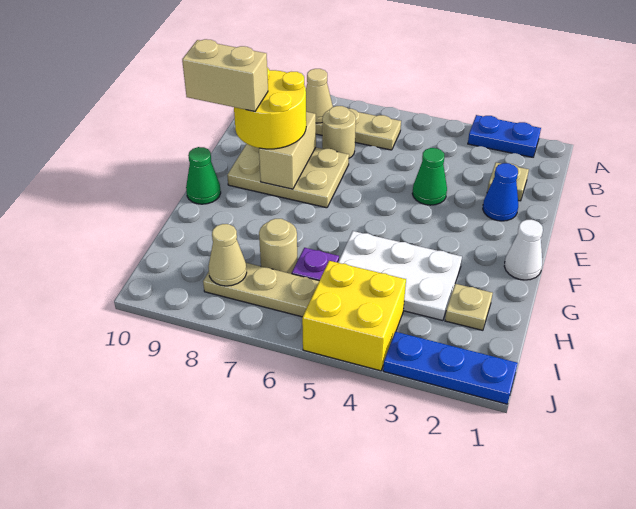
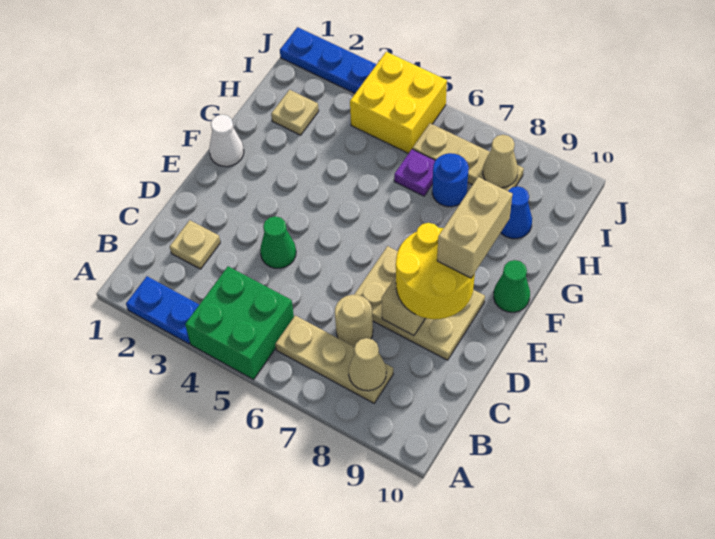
none -> green 2x2 brick [185,266,294,380]
blue 1x1 cone [483,163,518,221] -> blue 1x1 cone moved to [501,186,532,239]
tan 1x2 brick [182,39,268,111] -> tan 1x2 brick turned to [437,177,512,278]
white 2x3 plate [338,231,462,321] -> none
tan 1x1 round brick [259,219,297,274] -> blue 1x1 round brick [432,153,469,207]

